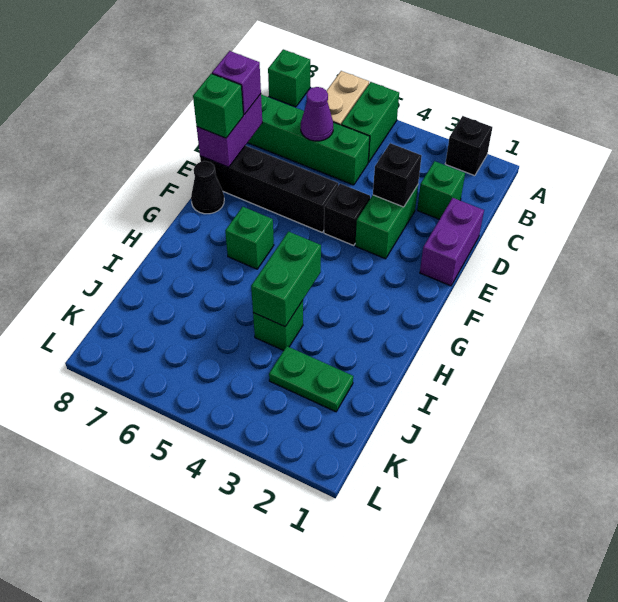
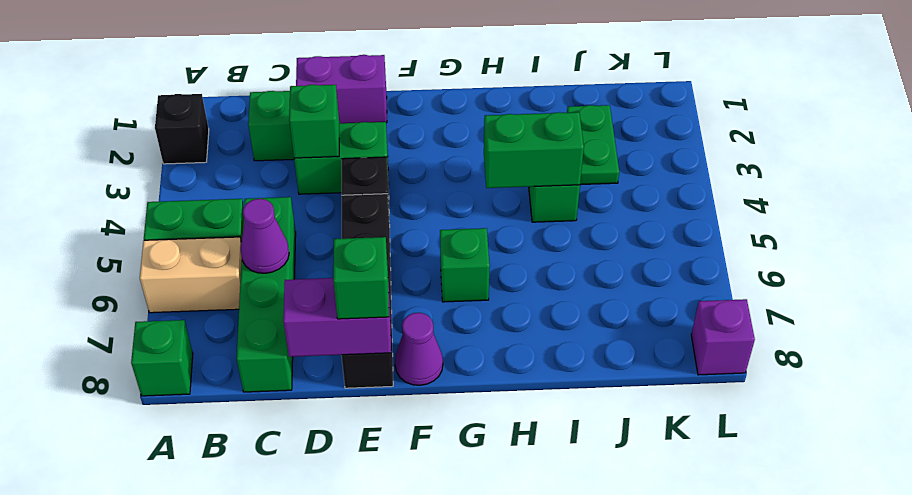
black 1x1 brick [373,143,422,207] -> green 1x1 brick [289,85,339,158]
purple 1x1 brick [212,51,261,115] -> purple 1x1 brick moved to [691,299,755,375]
black 1x1 cone [191,161,224,214] -> purple 1x1 cone [395,313,443,385]

